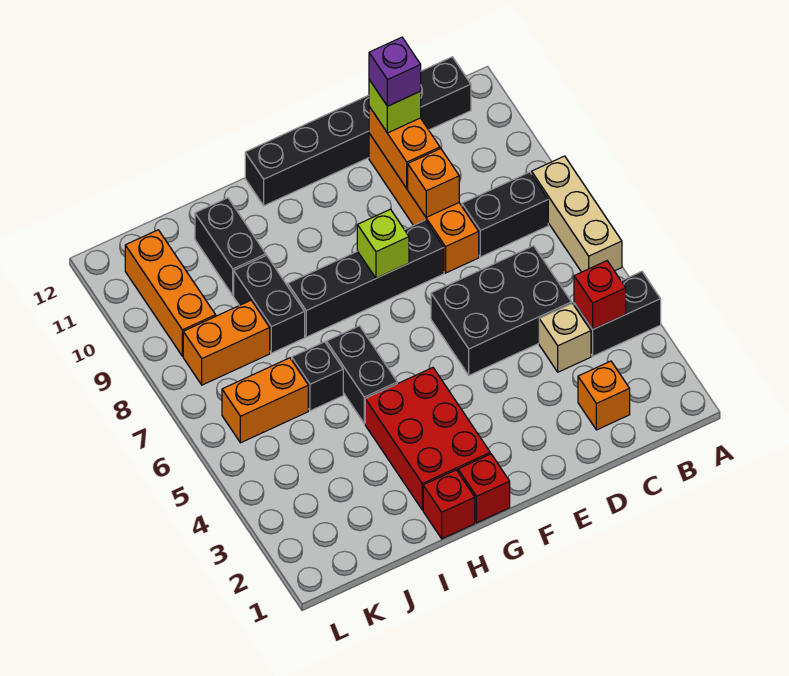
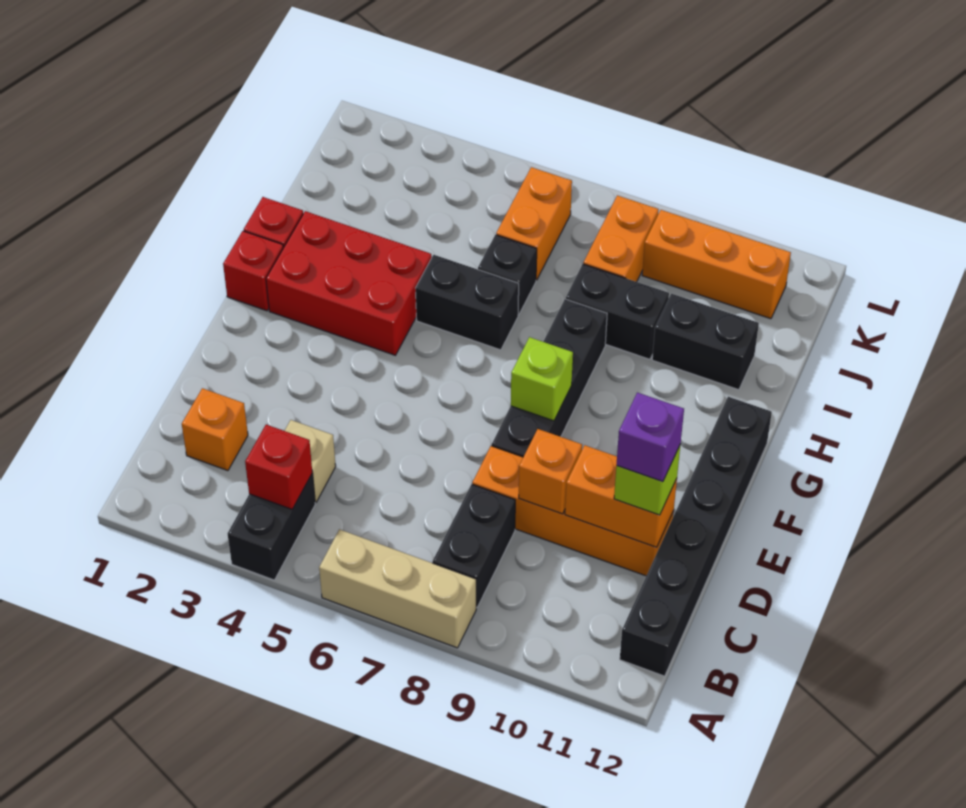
black 2x3 brick [431,246,572,375] -> none

